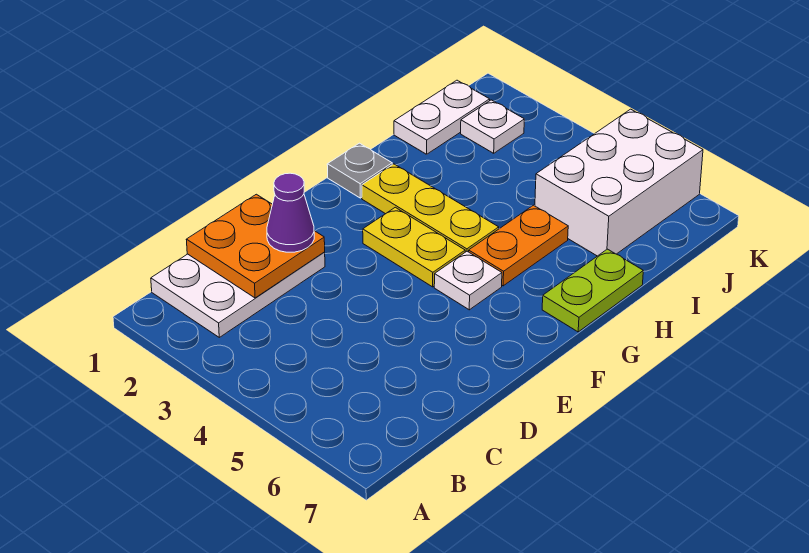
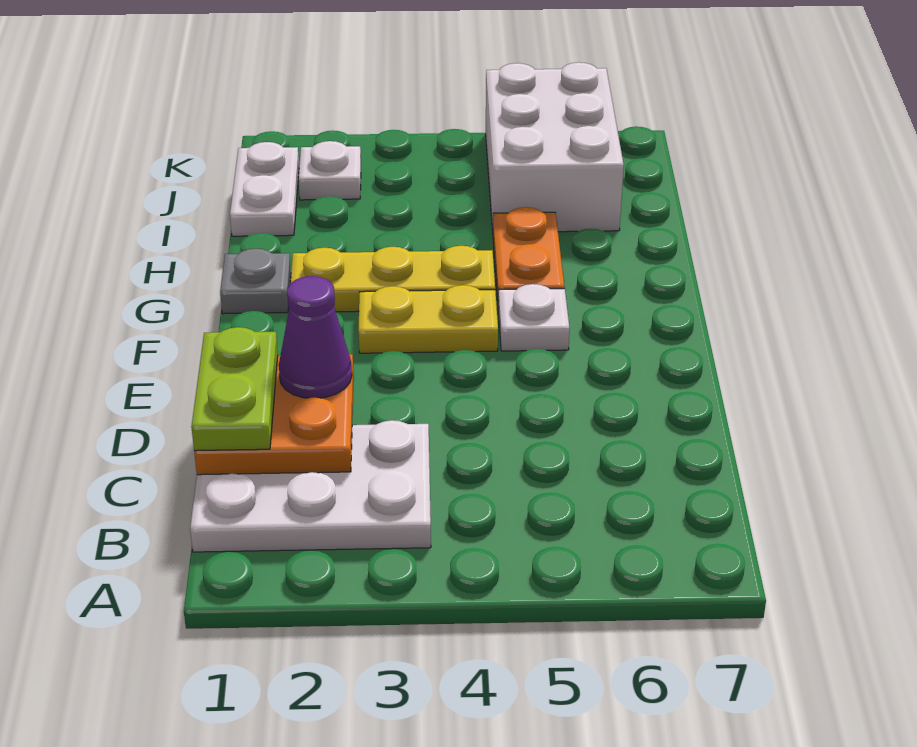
white 2x3 plate [151,252,325,337] -> white 2x3 plate turned to [190,420,431,552]
lime 1x2 plate [542,249,643,332] -> lime 1x2 plate moved to [191,327,278,451]

